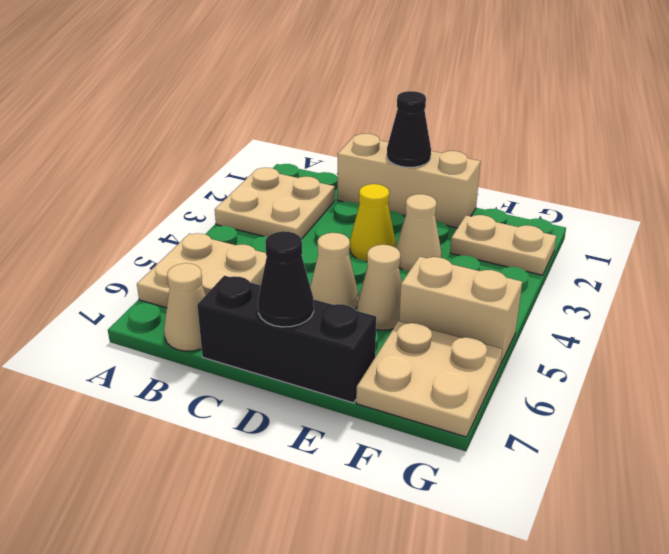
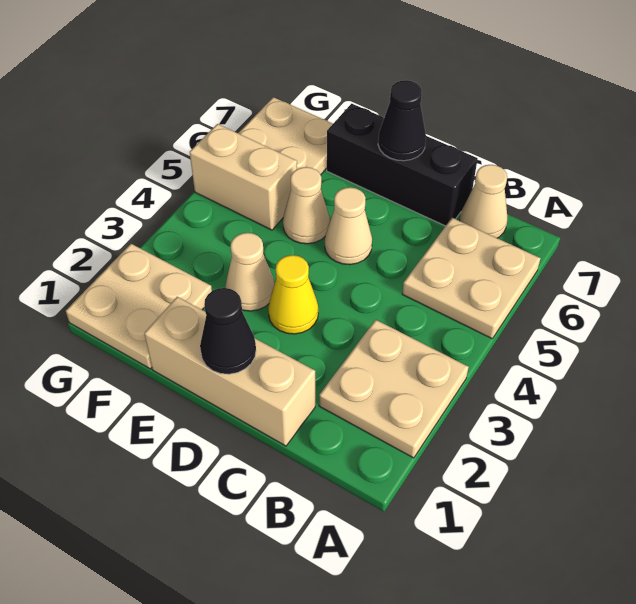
tan 1x2 plate [450,215,556,275] -> tan 2x2 plate [66,244,212,369]

